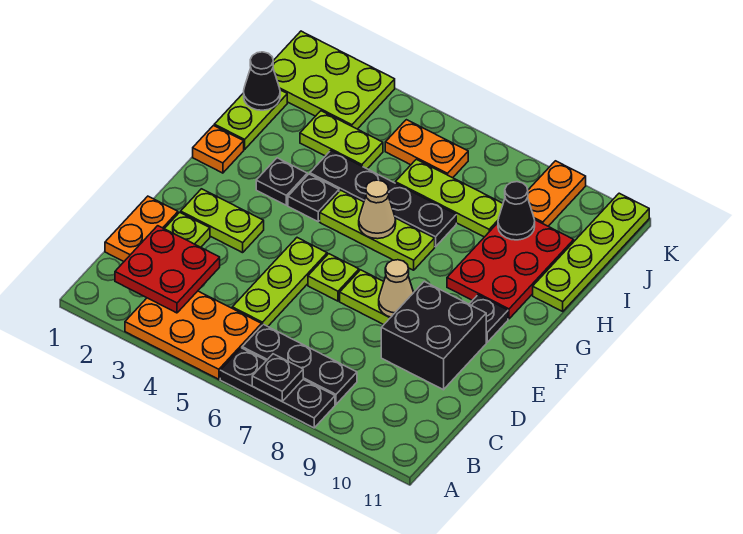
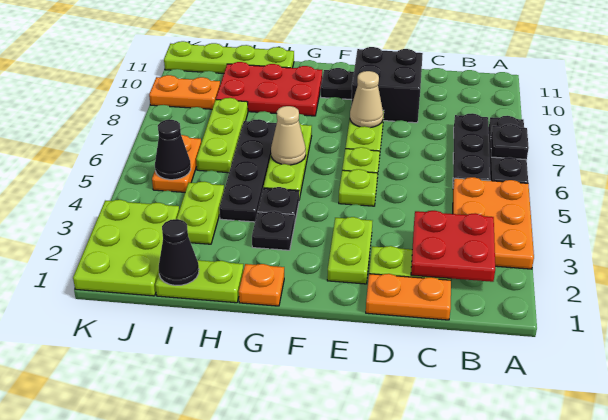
lime 1x3 plate [232,238,327,326] -> lime 1x1 plate [339,169,377,206]
black 1x1 cone [498,182,535,240] -> black 1x1 cone moved to [155,120,191,180]

